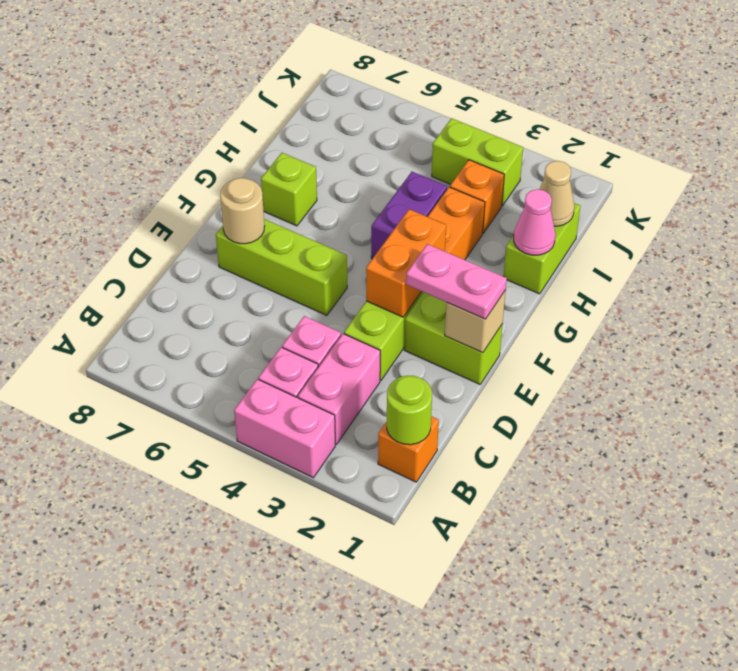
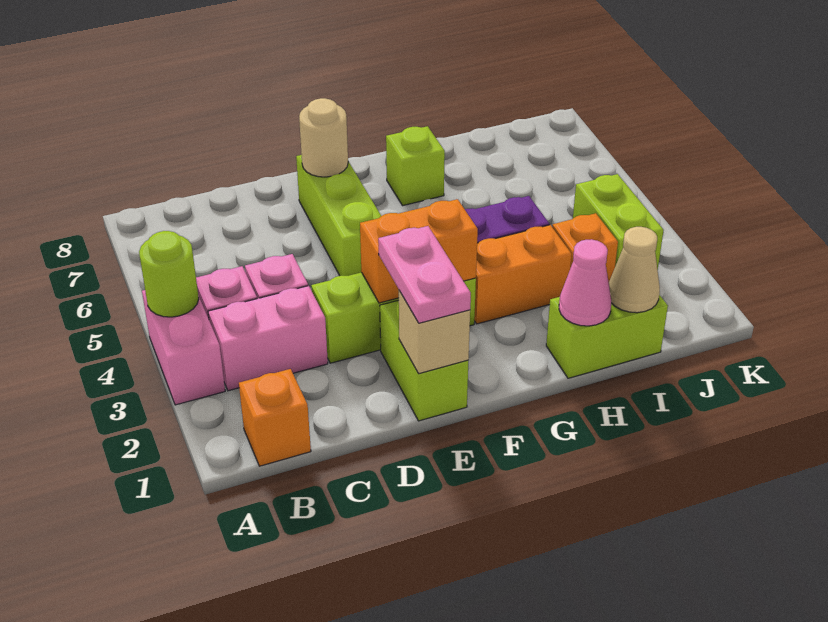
lime 1x1 round brick [387,376,432,445] -> lime 1x1 round brick moved to [139,231,199,317]

